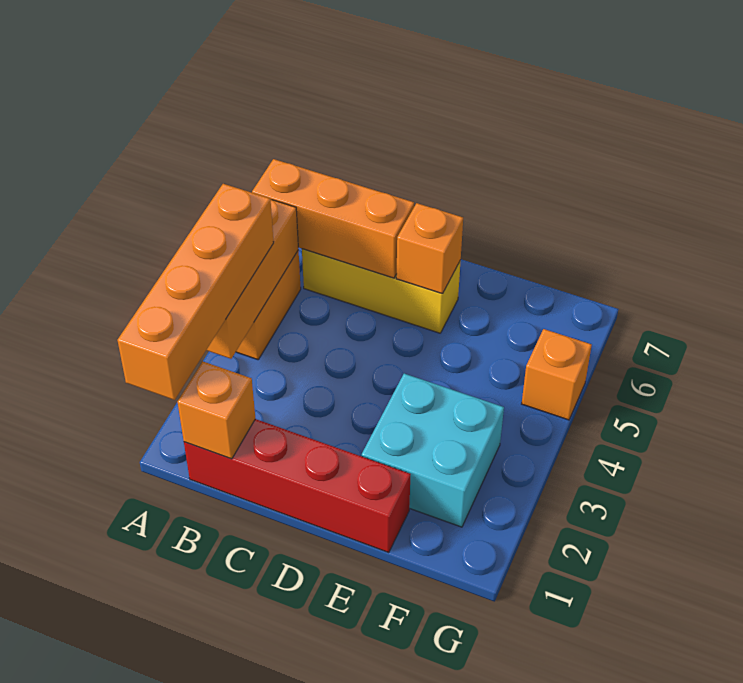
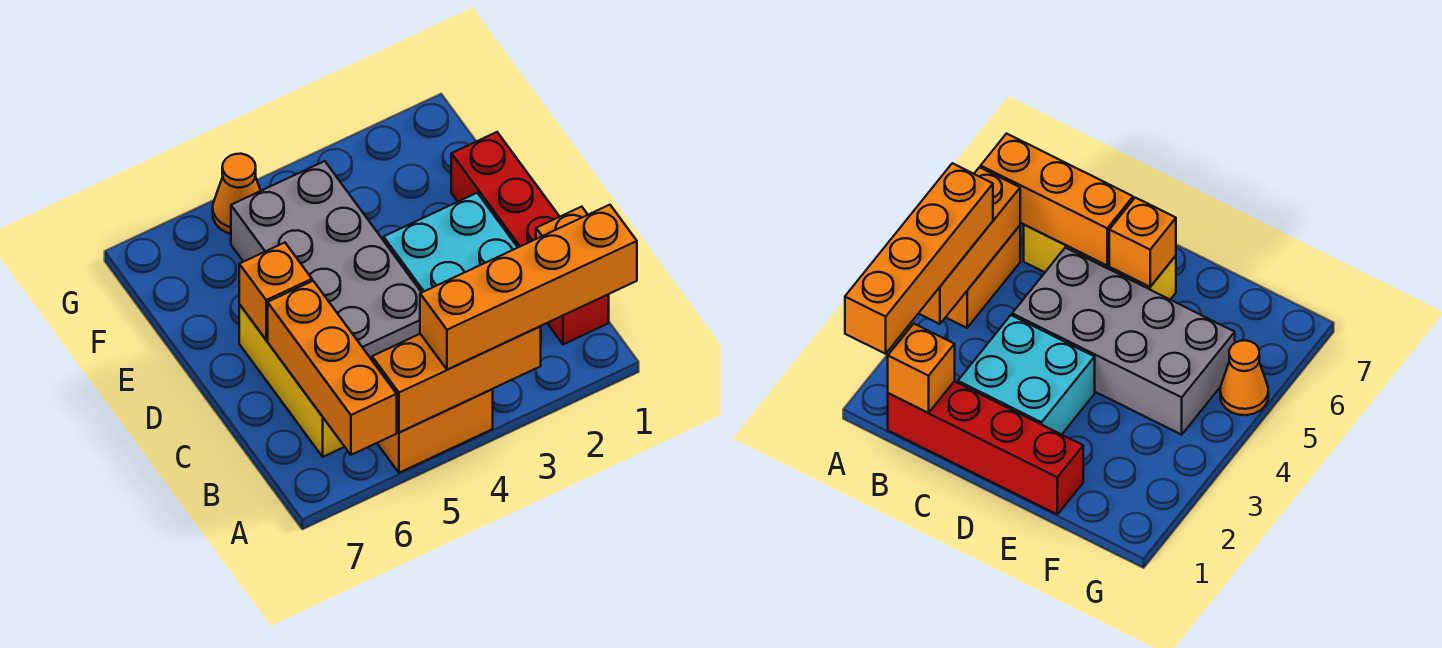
none -> grey 2x4 brick [231,161,422,360]
cyan 2x2 brick [362,374,504,527] -> cyan 2x2 brick moved to [384,193,518,292]
orange 1x1 brick [522,329,592,420] -> orange 1x1 cone [213,154,261,234]

